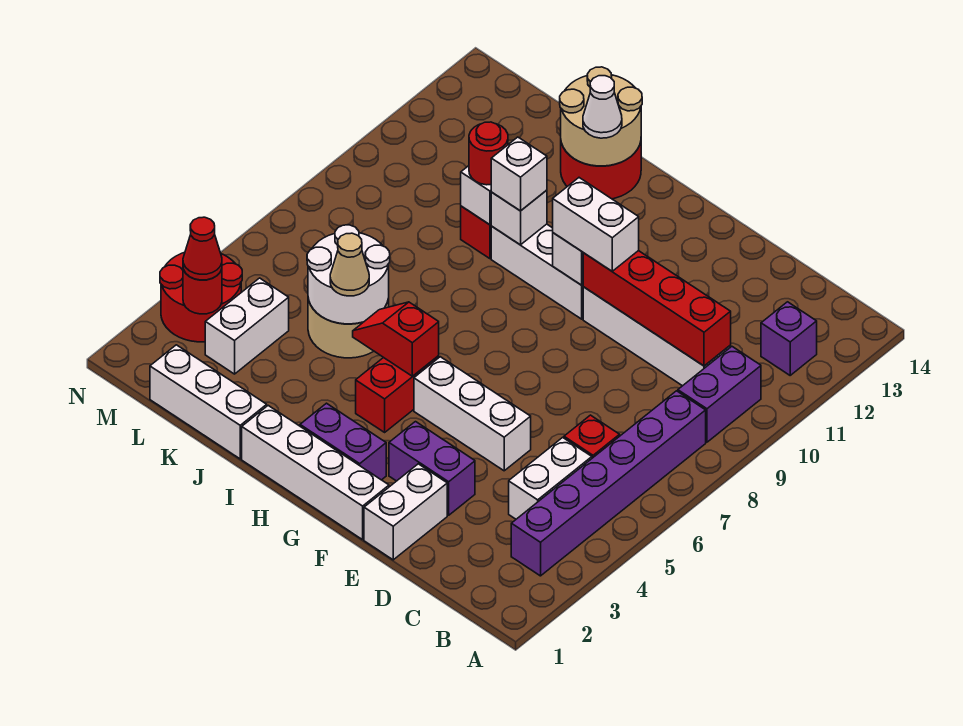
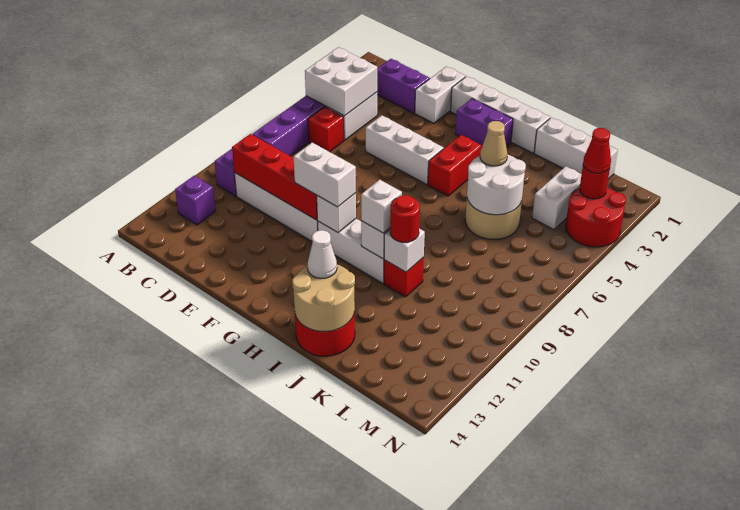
none -> white 2x2 brick [305,47,377,116]
purple 1x2 brick [389,422,475,515] -> purple 1x2 brick moved to [377,59,430,113]
red 1x2 slope [353,302,439,376] -> none

